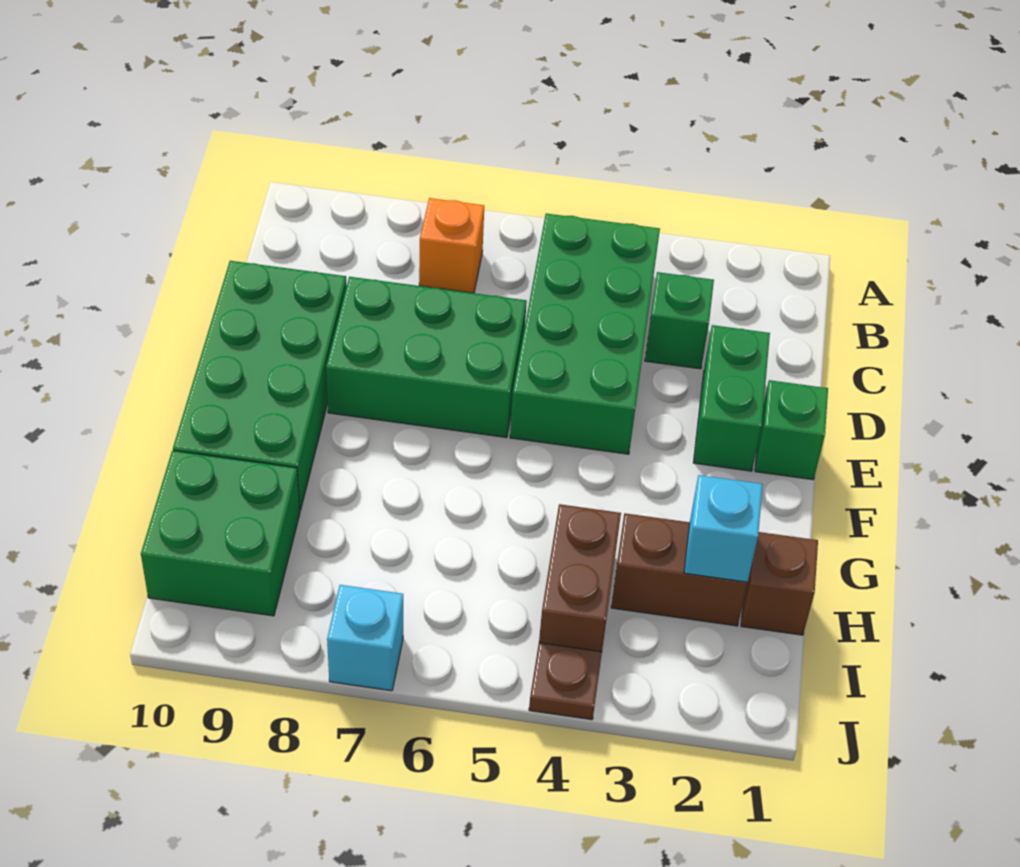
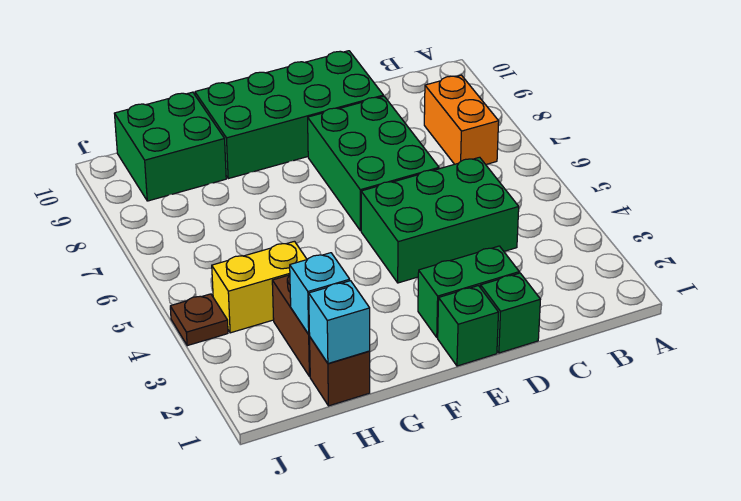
green 2x4 brick [510,213,660,454] -> green 2x3 brick [361,157,519,283]
orange 1x1 brick [419,198,484,293] -> orange 1x2 brick [424,75,499,164]
green 1x1 brick [645,272,714,369] -> green 1x1 brick moved to [481,273,540,353]
brown 1x2 brick [539,504,621,652] -> yellow 1x2 brick [212,241,307,333]
cyan 1x1 brick [327,585,403,691] -> cyan 1x1 brick moved to [309,281,370,363]

